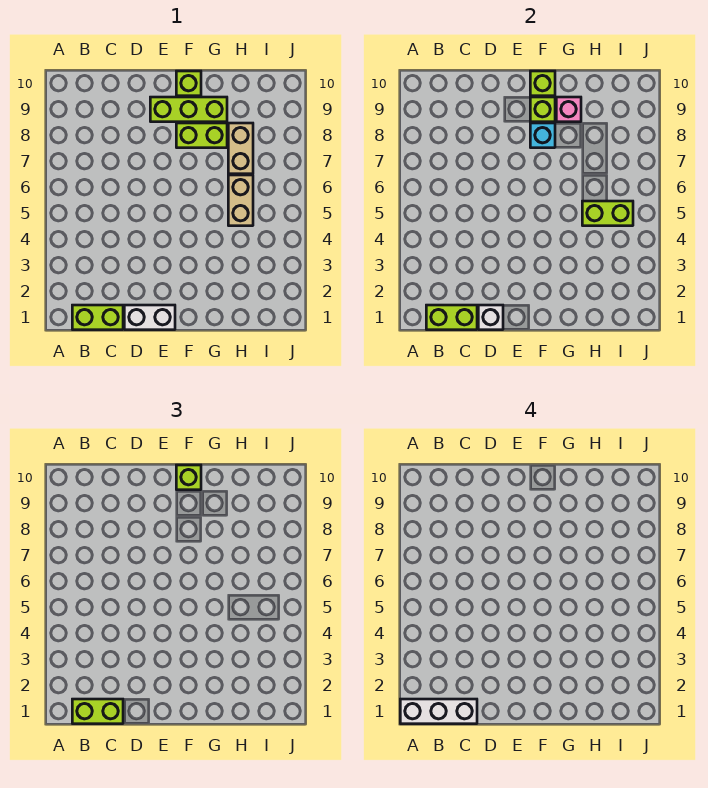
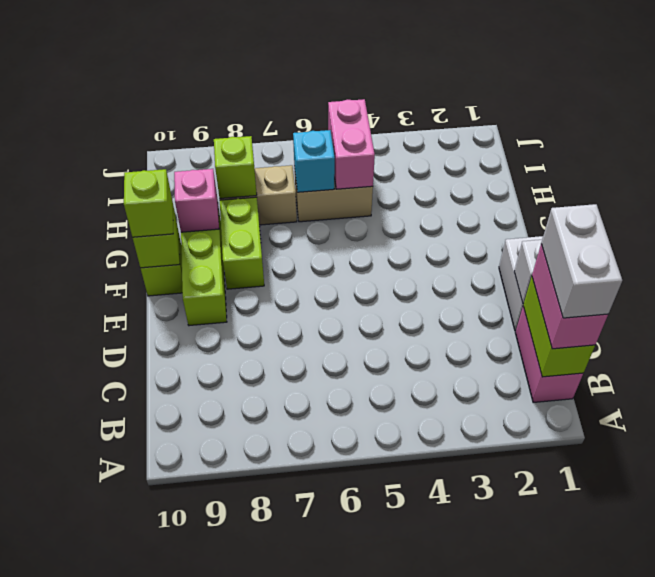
white 1x3 brick [400,699,477,724] -> white 1x2 brick [541,204,622,318]
lime 1x2 brick [72,305,123,330] -> pink 1x2 brick [515,307,583,403]
lime 1x2 brick [72,699,123,724] -> pink 1x2 brick [532,244,608,349]
cyan 1x1 brick [530,123,555,148] -> cyan 1x1 brick moved to [293,130,335,192]
lime 1x1 brick [530,97,555,122] -> lime 1x1 brick moved to [214,136,257,199]
lime 1x2 brick [582,201,633,226] -> pink 1x2 brick [328,99,375,189]

